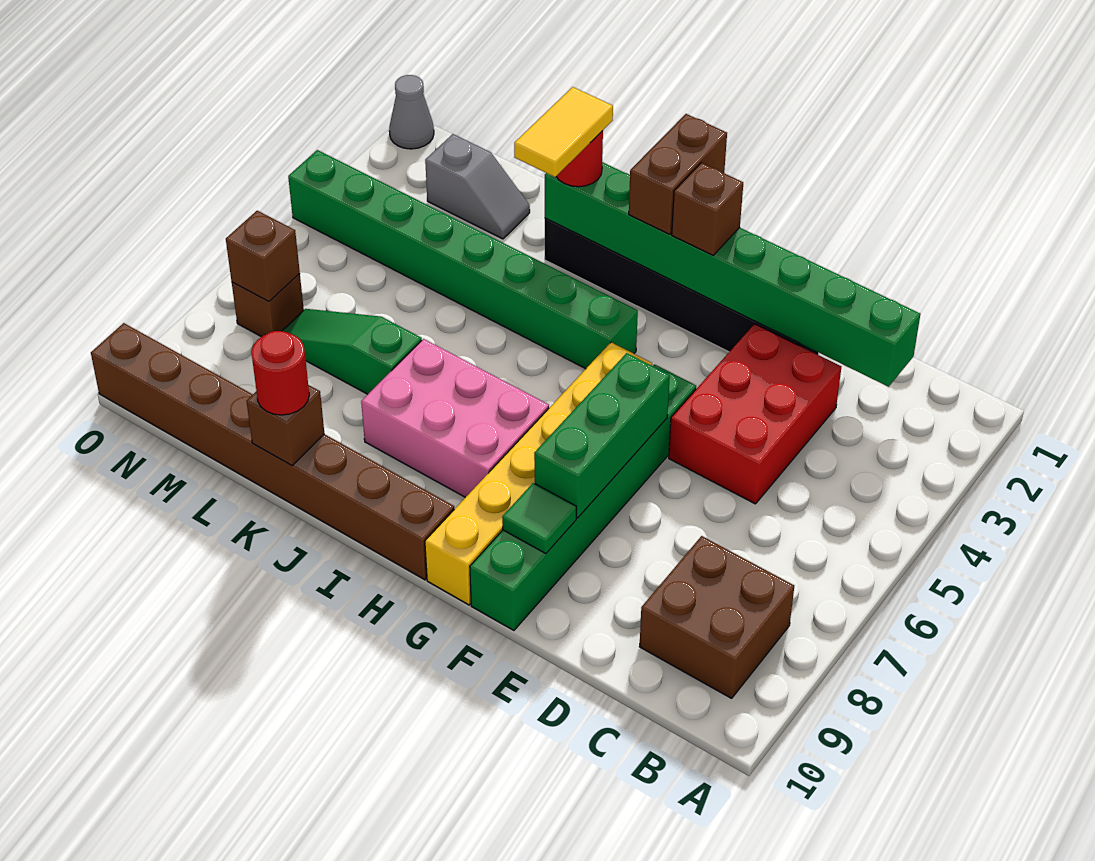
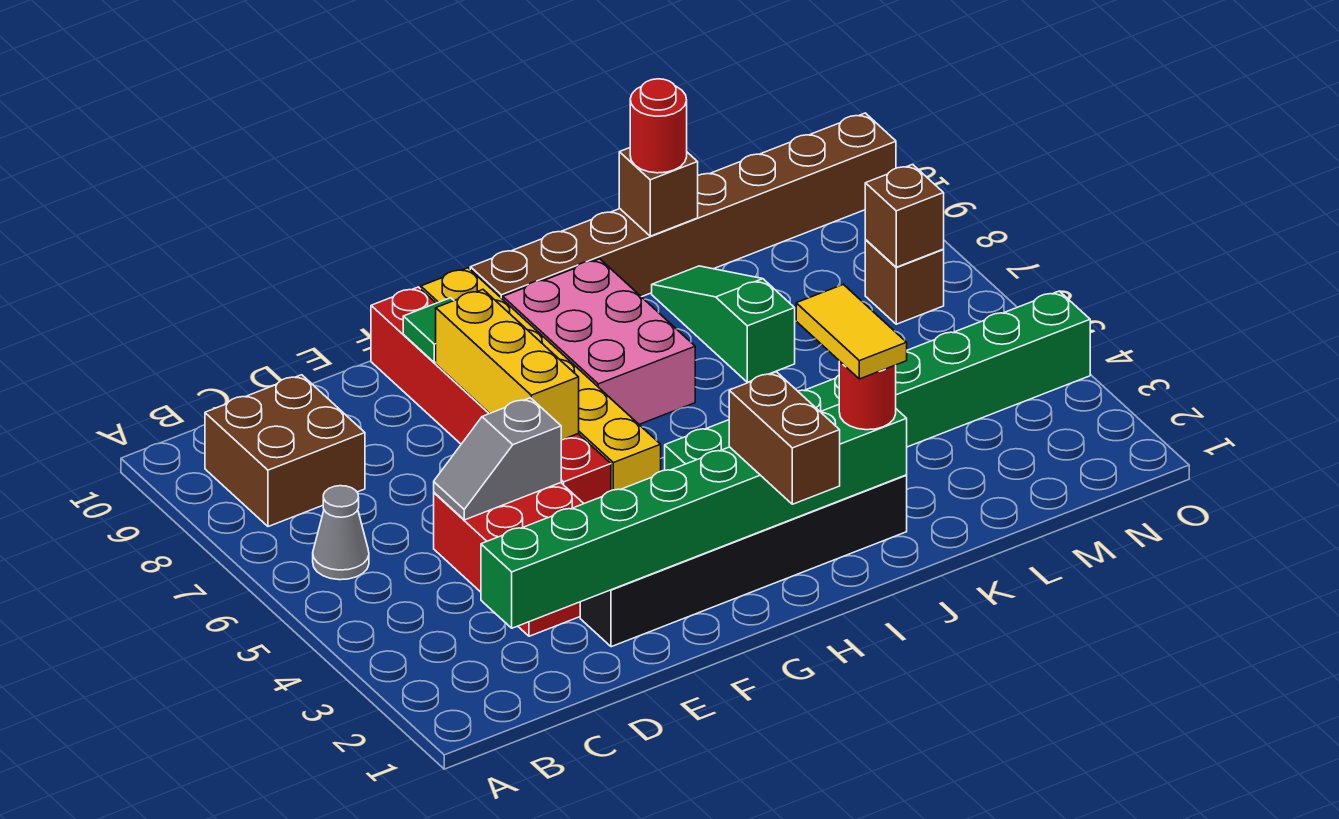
green 1x6 brick [470,364,696,630] -> red 1x6 brick [371,287,611,503]
green 1x3 brick [534,353,670,518] -> yellow 1x3 brick [436,290,579,440]
brown 1x1 brick [672,163,743,255] -> none
pink 2x3 brick [361,339,549,497] -> pink 2x3 brick turned to [503,259,695,424]
green 1x3 slope [282,309,422,394] -> green 1x3 slope turned to [652,266,795,382]
grey 1x2 slope [425,134,530,239] -> grey 1x2 slope moved to [434,398,561,520]
grey 1x1 cone [389,75,434,149] -> grey 1x1 cone moved to [313,486,369,580]

